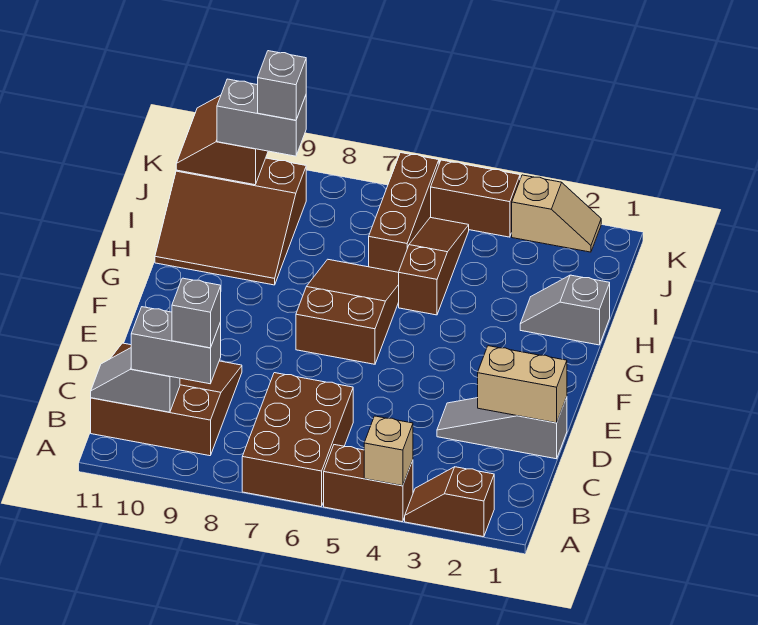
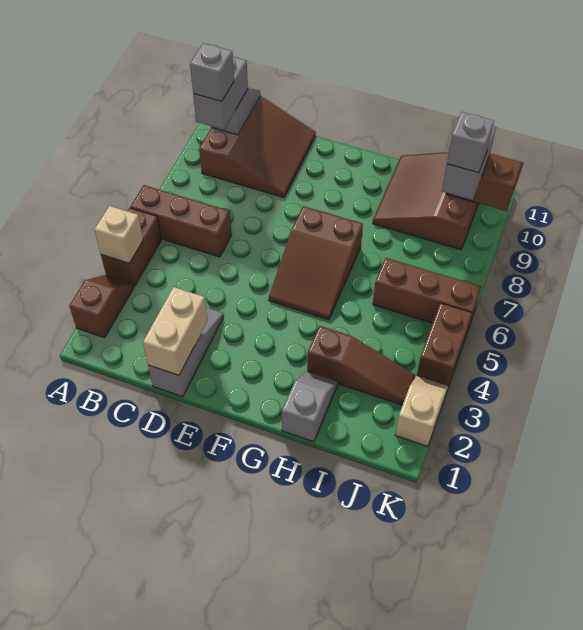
brown 2x3 brick [242,373,353,507] -> brown 1x3 brick [130,185,232,257]
brown 2x3 slope [296,259,399,364] -> brown 2x3 slope turned to [269,206,363,320]
brown 1x3 slope [399,217,469,315] -> brown 1x3 slope moved to [307,326,415,405]
tan 1x2 slope [512,175,601,252] -> tan 1x2 slope turned to [395,376,448,446]

